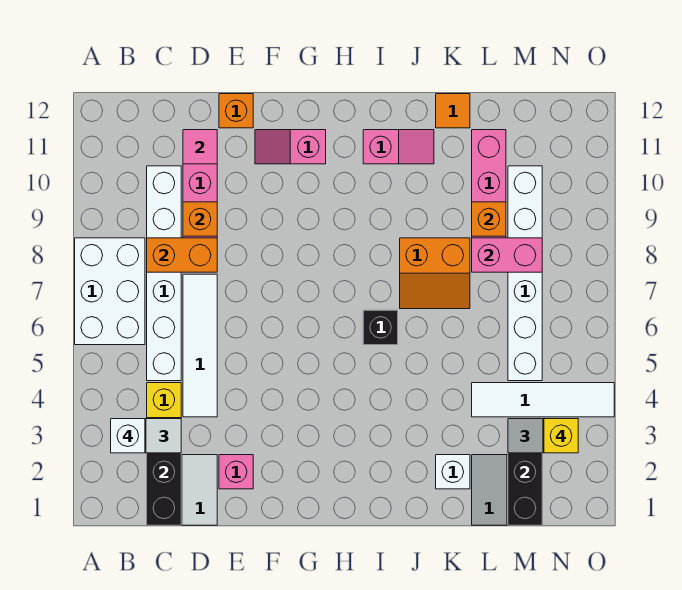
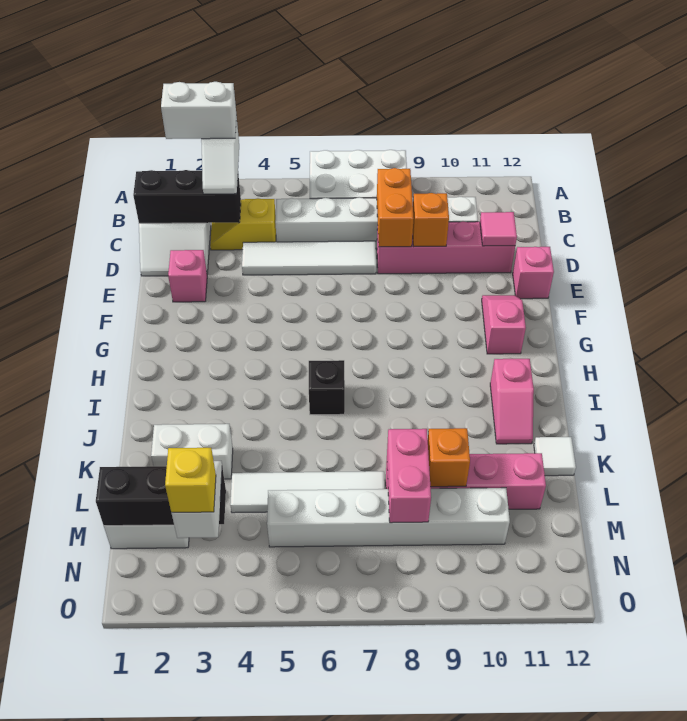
white 1x1 brick [111,419,145,453] -> white 1x2 brick [161,82,237,139]
orange 1x1 brick [219,94,253,128] -> pink 1x1 brick [513,247,554,299]
orange 2x2 slope [400,238,470,309] -> none
white 1x1 brick [436,455,470,489] -> white 1x2 brick [151,424,233,479]
orange 1x1 tile [436,94,470,128] -> white 1x1 tile [534,437,576,476]
white 1x4 tile [472,383,614,417] -> white 1x4 tile turned to [230,471,385,513]

